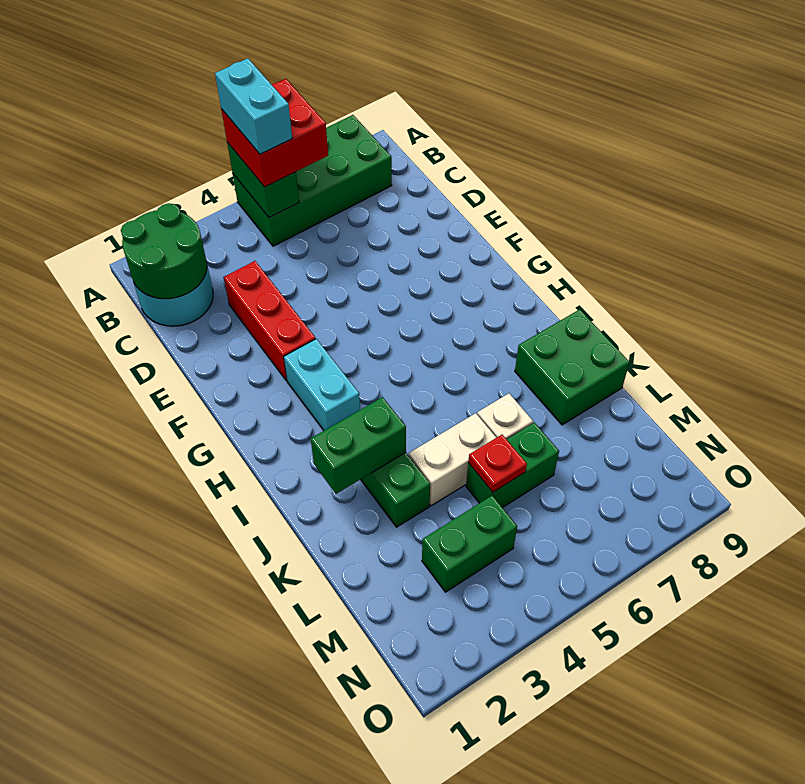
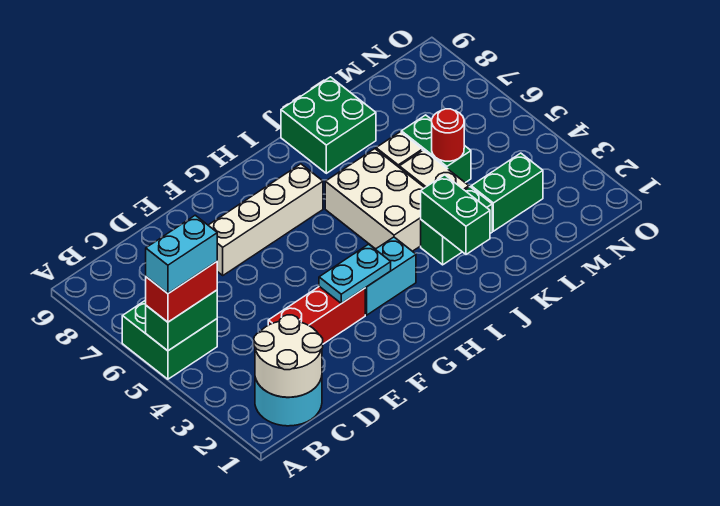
green 2x4 brick [233,115,392,246] -> green 2x2 brick [122,300,217,379]
red 2x2 brick [221,79,328,187] -> red 1x2 brick [146,262,217,322]
green 2x2 round brick [121,203,207,299] -> white 2x2 round brick [254,315,323,397]
none -> white 1x4 brick [208,164,323,275]
none -> cyan 1x2 plate [319,244,391,303]
none -> white 2x3 brick [325,149,425,251]
red 1x1 plate [468,435,527,492] -> red 1x1 round brick [432,109,464,161]
green 1x2 brick [422,496,517,592] -> green 1x2 brick turned to [471,153,543,231]

